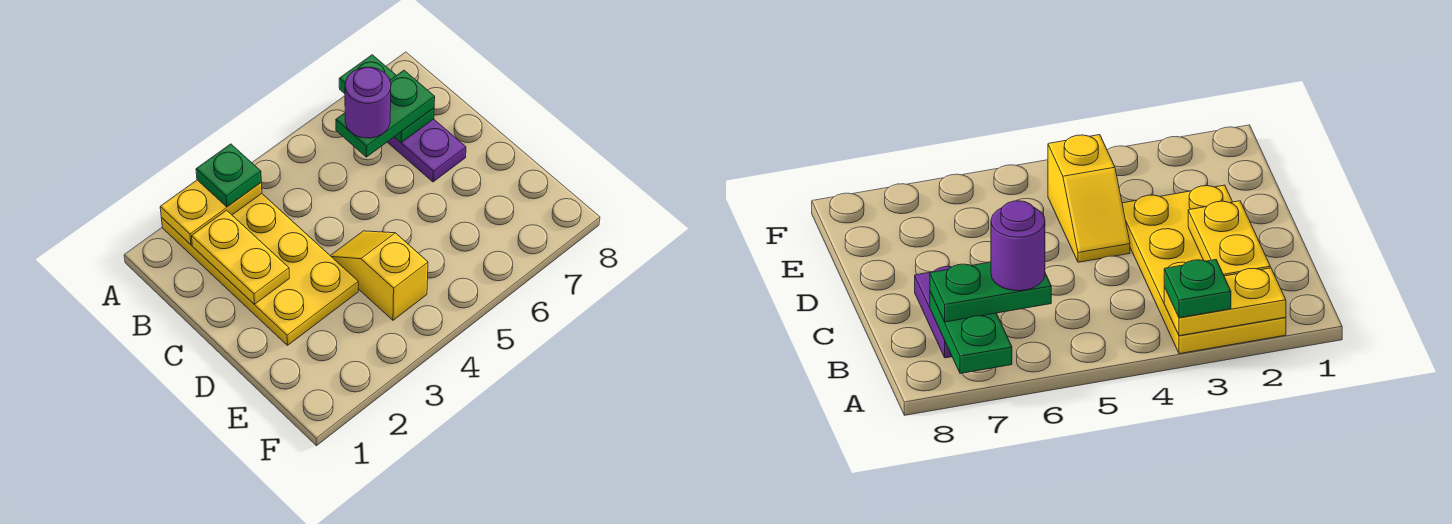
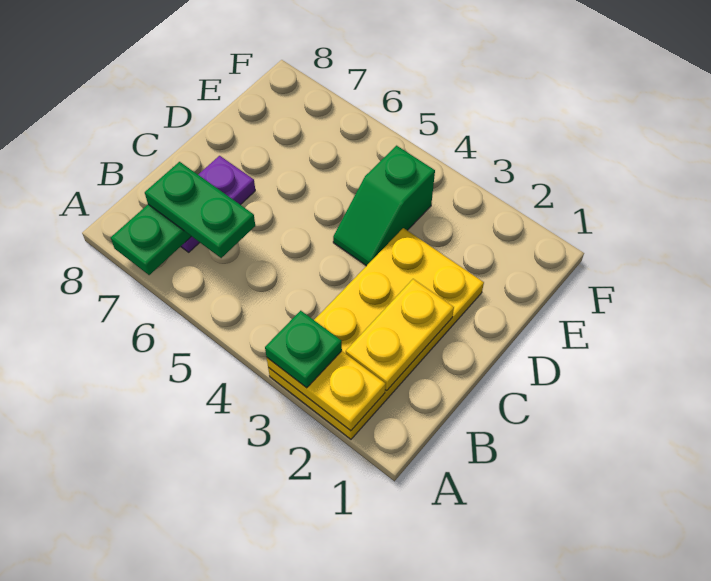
purple 1x1 round brick [345,67,391,138] -> none
yellow 1x2 slope [330,231,428,320] -> green 1x2 slope [333,146,435,266]

